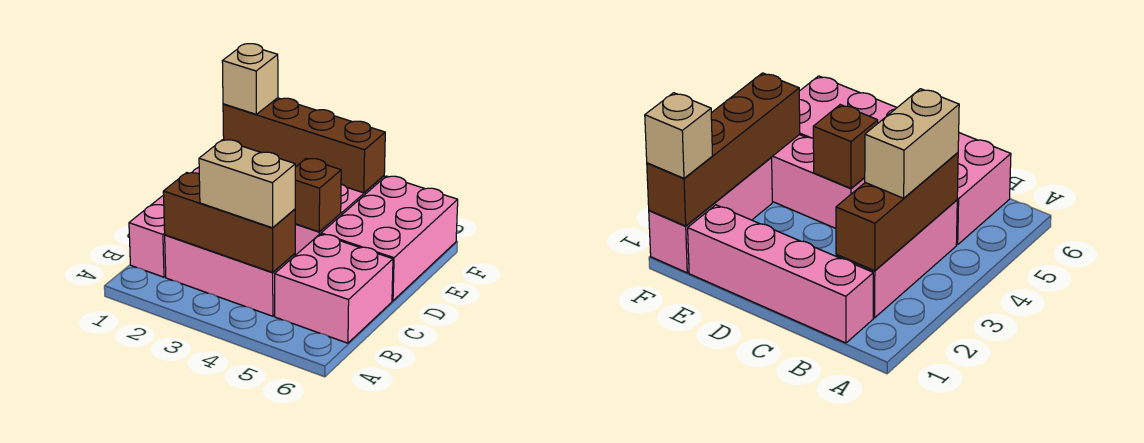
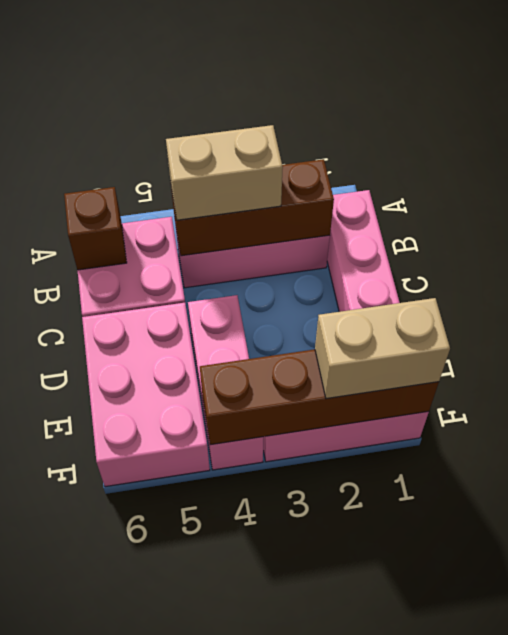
brown 1x1 brick [295,158,341,232] -> brown 1x1 brick moved to [64,187,127,270]
tan 1x1 brick [222,44,278,114] -> tan 1x2 brick [315,298,450,399]

